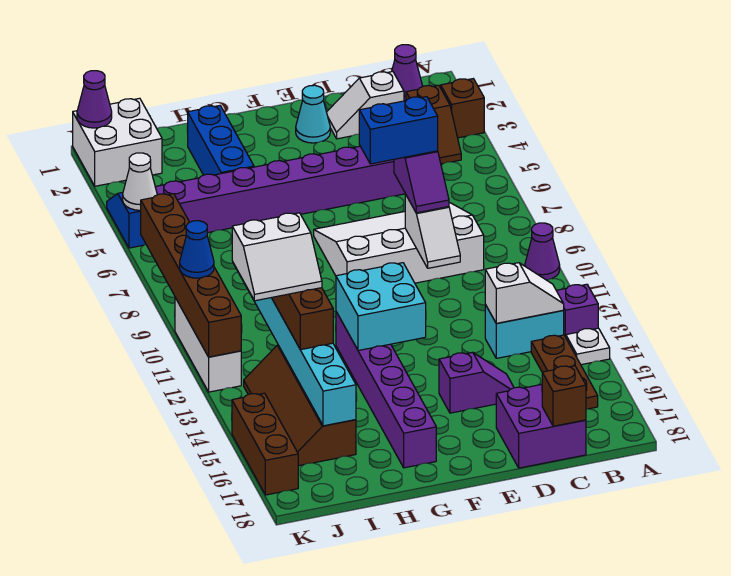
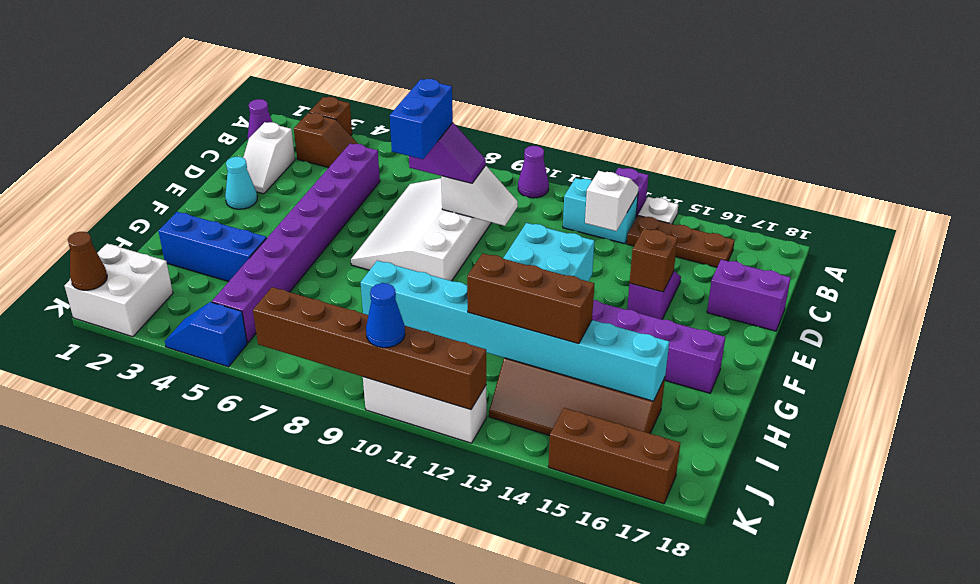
cyan 1x2 brick [485,305,564,358] -> cyan 1x2 brick turned to [563,178,638,244]
purple 2x2 brick [496,384,586,468] -> purple 1x2 brick [707,260,791,331]
brown 1x1 brick [542,366,586,426] -> brown 1x1 brick moved to [630,228,678,292]
white 2x2 slope [232,213,322,301] -> none
purple 1x1 cone [77,71,112,128] -> brown 1x1 cone [68,232,107,290]
white 1x1 cone [123,153,157,210] -> none

